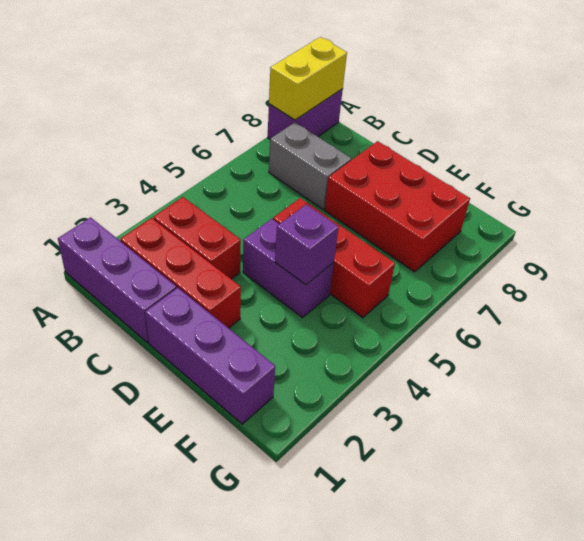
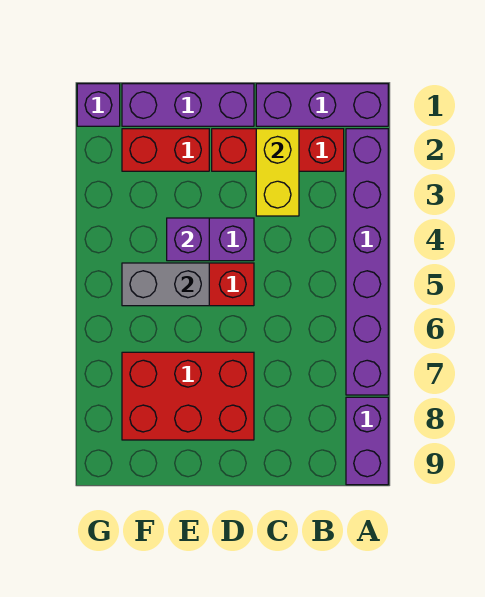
none -> purple 1x6 brick [346,129,388,395]
yellow 1x2 brick [269,37,347,120] -> yellow 1x2 brick moved to [256,129,299,216]
red 1x2 brick [153,197,241,279] -> red 1x2 brick moved to [122,129,209,171]
grey 1x2 brick [269,123,351,209] -> grey 1x2 brick moved to [122,263,209,306]
none -> purple 1x1 brick [77,84,120,126]

